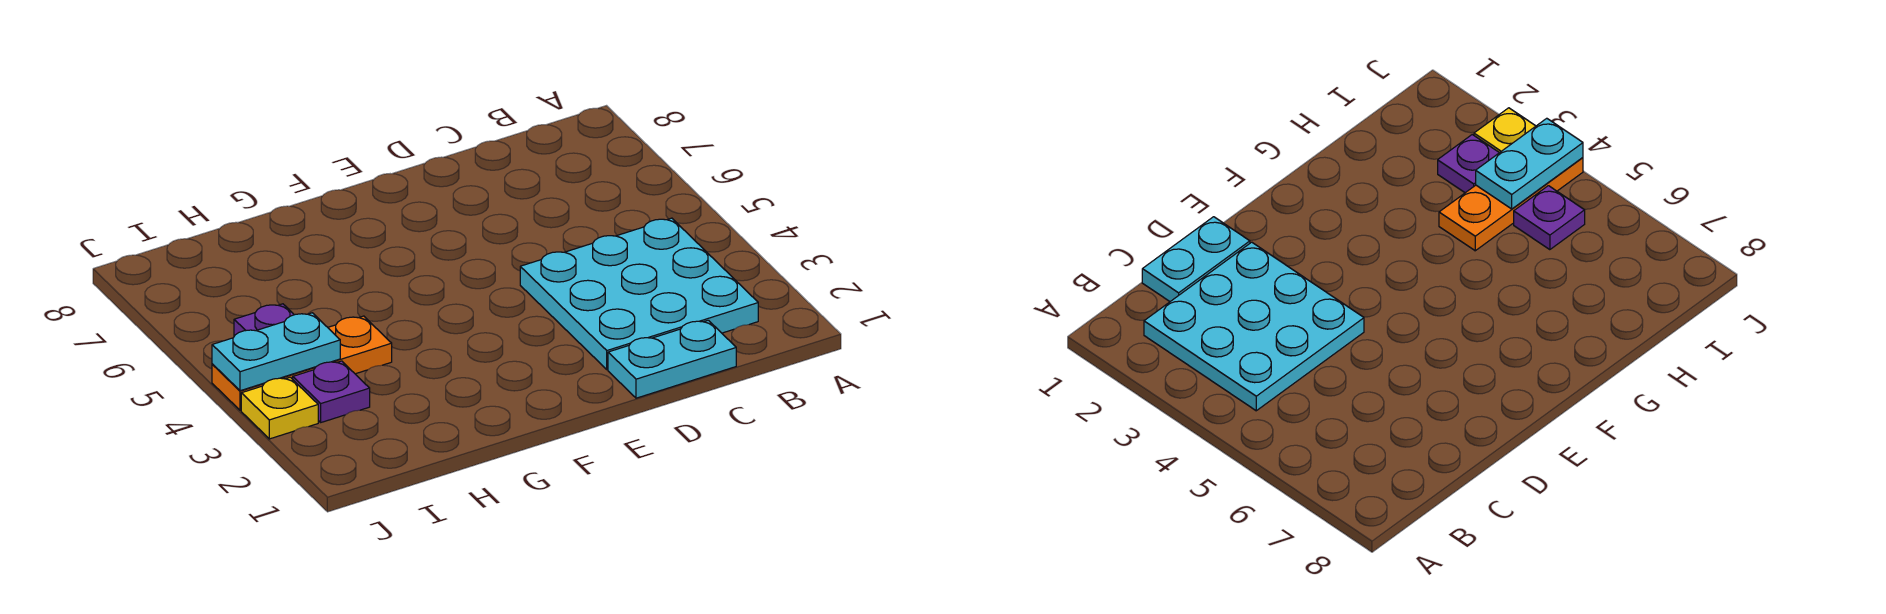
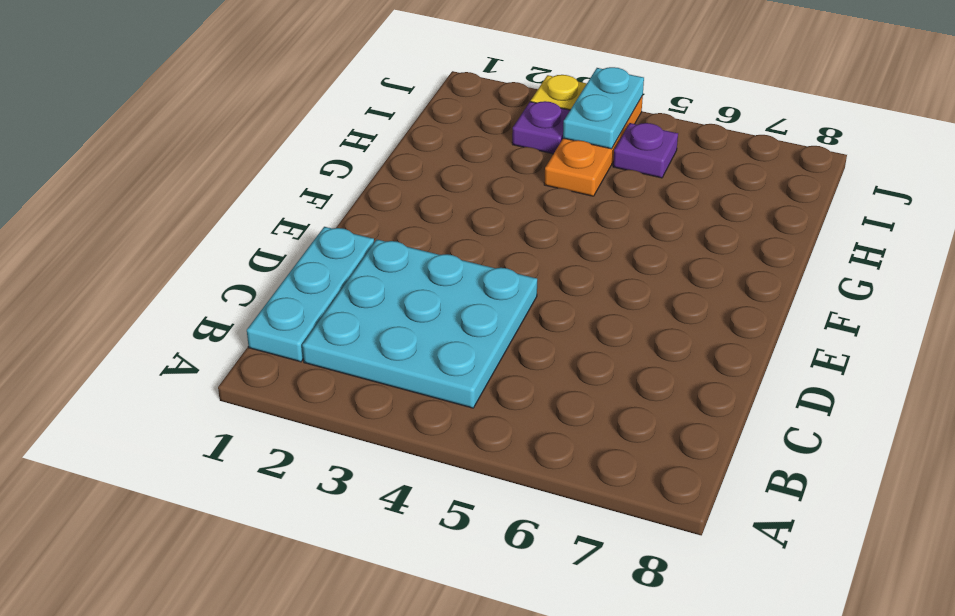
cyan 1x2 plate [608,320,736,398] -> cyan 1x3 plate [247,227,374,362]

